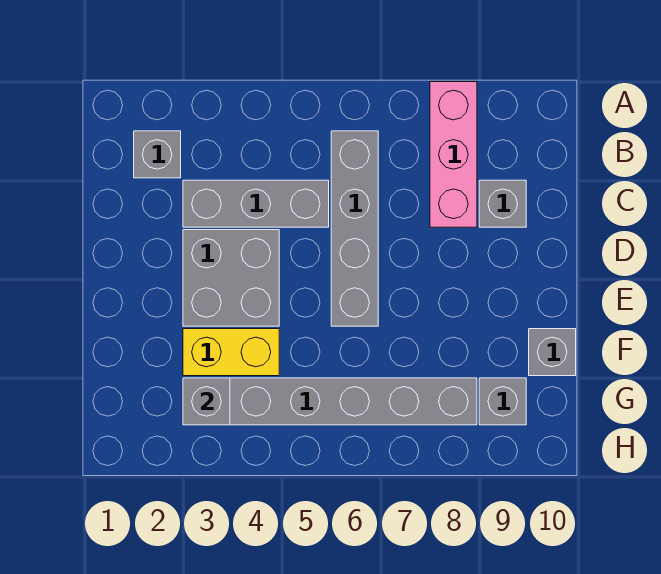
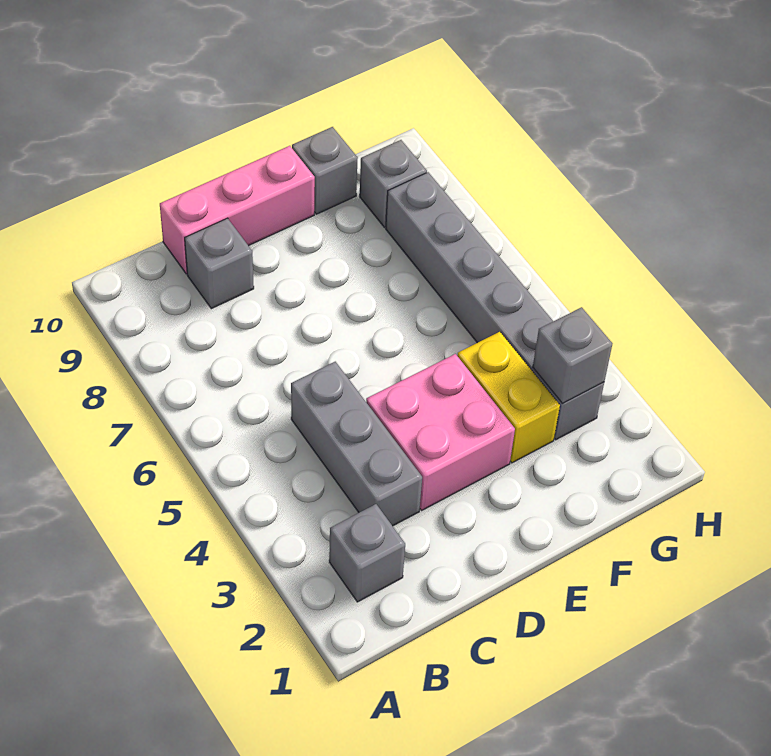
pink 1x3 brick [430,82,477,227] -> pink 1x3 brick moved to [160,146,315,274]
grey 1x4 brick [331,131,378,326] -> none
grey 2x2 brick [183,230,279,326] -> pink 2x2 brick [366,354,515,510]

